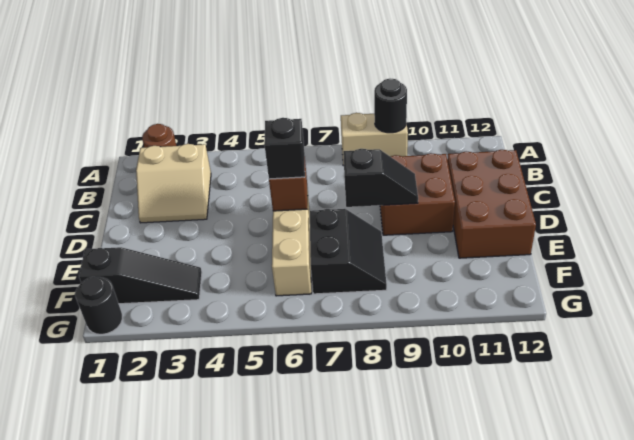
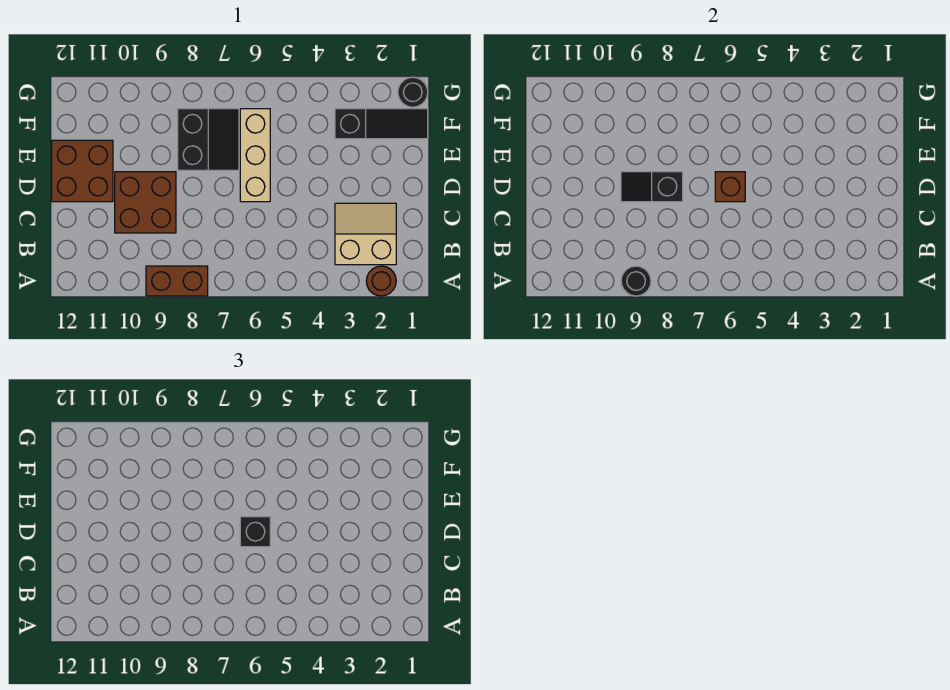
tan 1x2 brick [341,113,408,166] -> brown 1x2 brick [146,266,208,296]
brown 2x3 brick [447,150,536,258] -> brown 2x2 brick [52,140,113,202]
black 2x2 slope [310,209,387,294] -> black 2x2 slope turned to [178,109,239,170]
black 1x3 slope [79,247,202,304] -> black 1x3 slope turned to [335,109,428,139]

